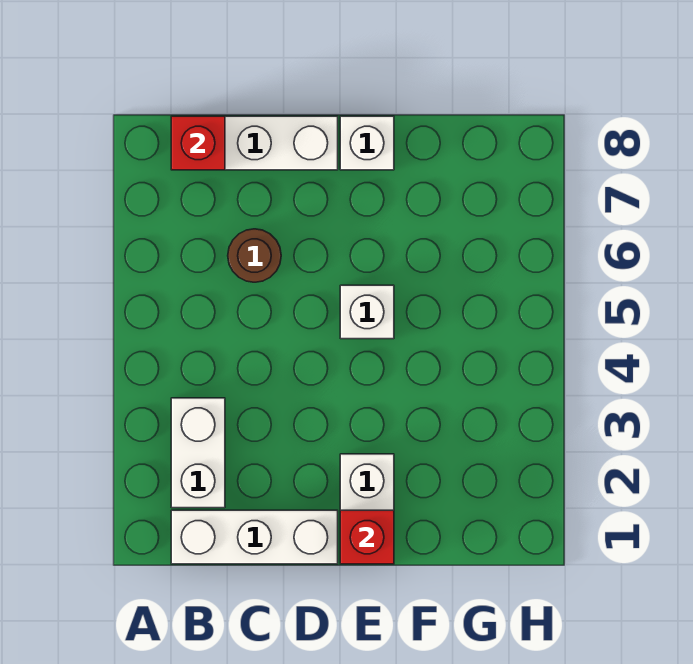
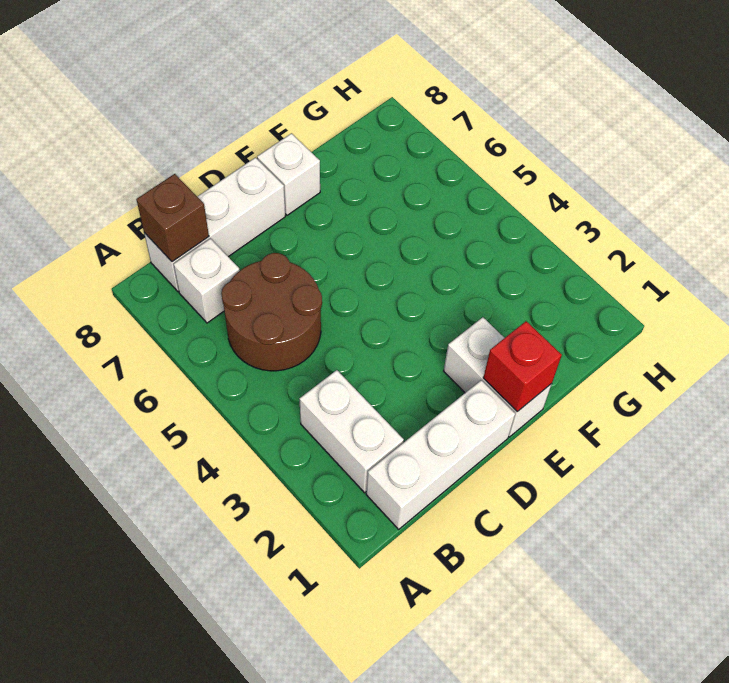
red 1x1 brick [171,116,225,170] -> brown 1x1 brick [136,174,209,262]
brown 1x1 round brick [228,229,281,282] -> brown 2x2 round brick [221,253,322,371]
white 1x1 brick [340,285,394,339] -> white 1x1 brick moved to [174,238,240,323]

